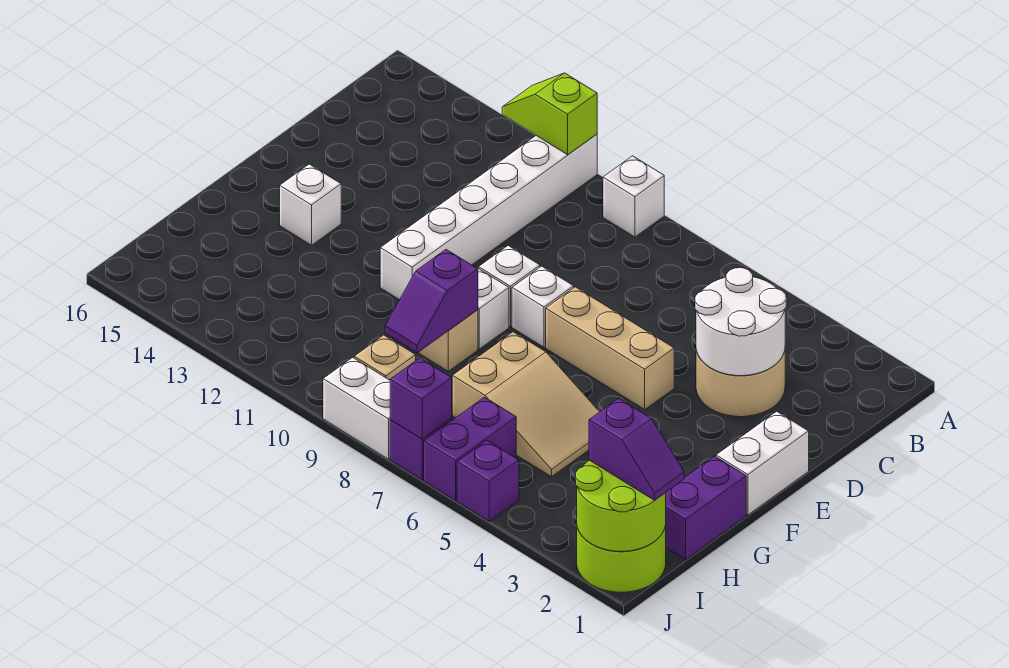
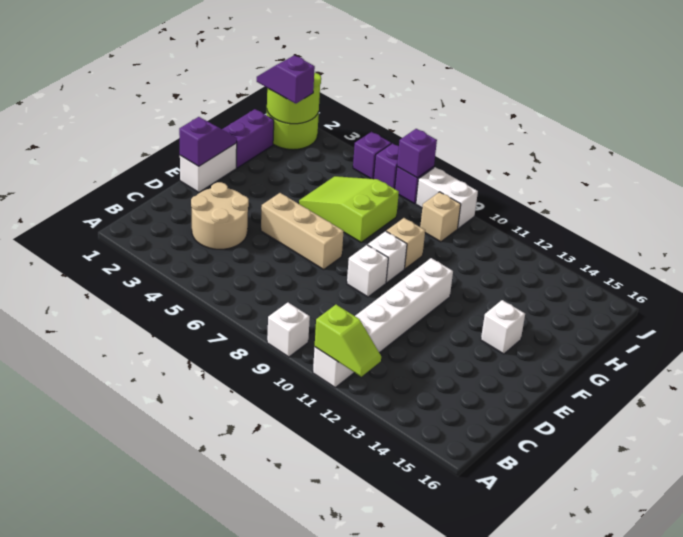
white 2x2 round brick [695,268,786,376] -> none
white 1x1 brick [512,266,574,347] -> none
tan 2x3 slope [452,332,599,477] -> lime 2x3 slope [299,176,399,242]
purple 1x2 slope [385,250,478,353] -> purple 1x2 slope moved to [179,117,237,166]
purple 1x2 brick [424,397,516,501] -> purple 1x1 brick [374,143,399,189]

